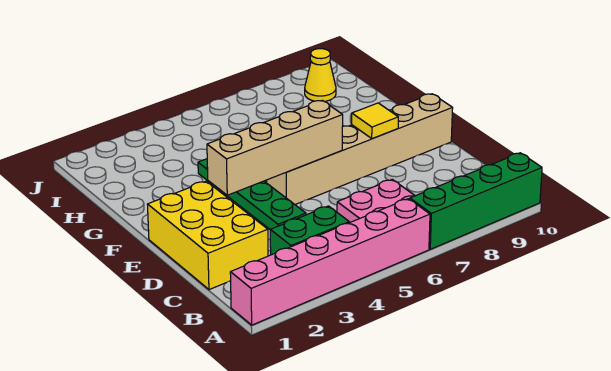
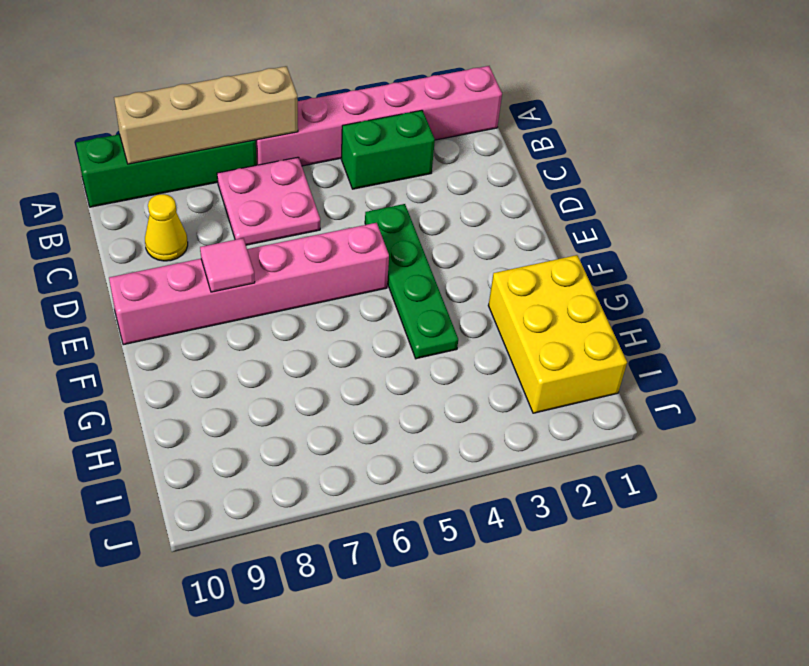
yellow 2x3 brick [147,181,268,290] -> yellow 2x3 brick moved to [488,255,627,413]
tan 1x4 brick [207,100,343,195] -> tan 1x4 brick moved to [114,66,298,164]
tan 1x6 brick [267,94,453,204] -> pink 1x6 brick [109,223,389,345]
yellow 1x1 tile [352,103,398,139] -> pink 1x1 tile [200,238,255,292]
yellow 1x1 cone [305,49,336,101] -> yellow 1x1 cone moved to [145,194,188,261]

